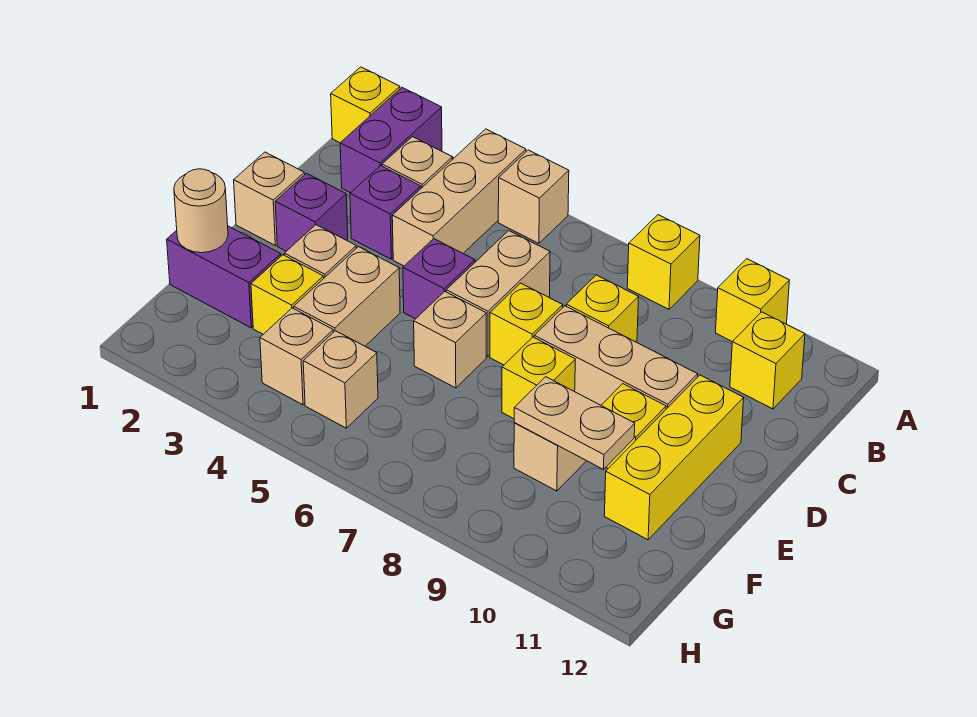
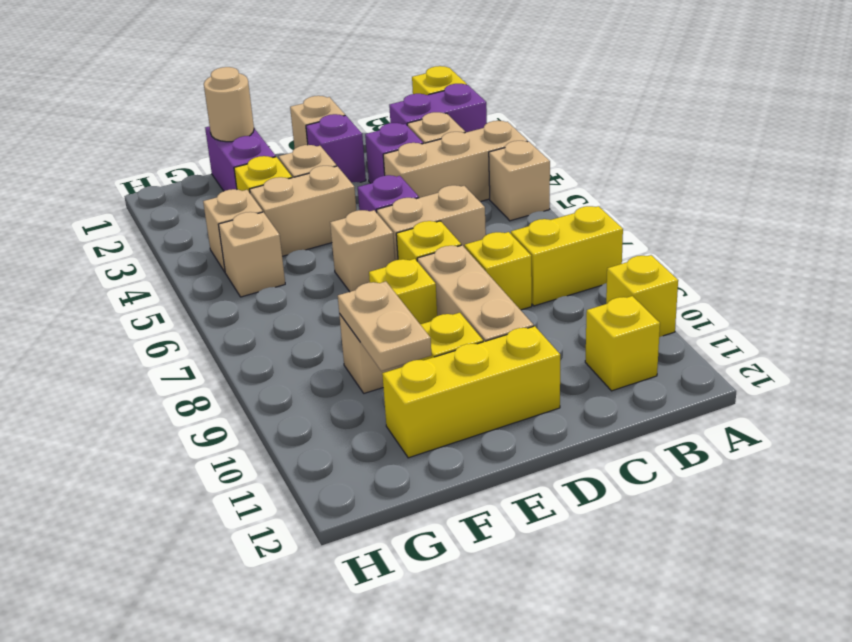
yellow 1x1 brick [627,215,700,309] -> yellow 1x2 brick [511,206,623,306]

